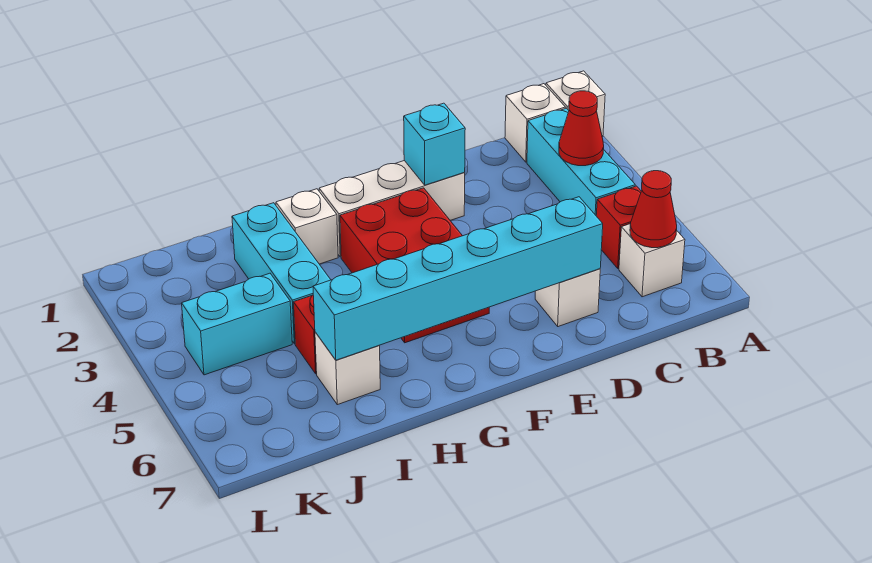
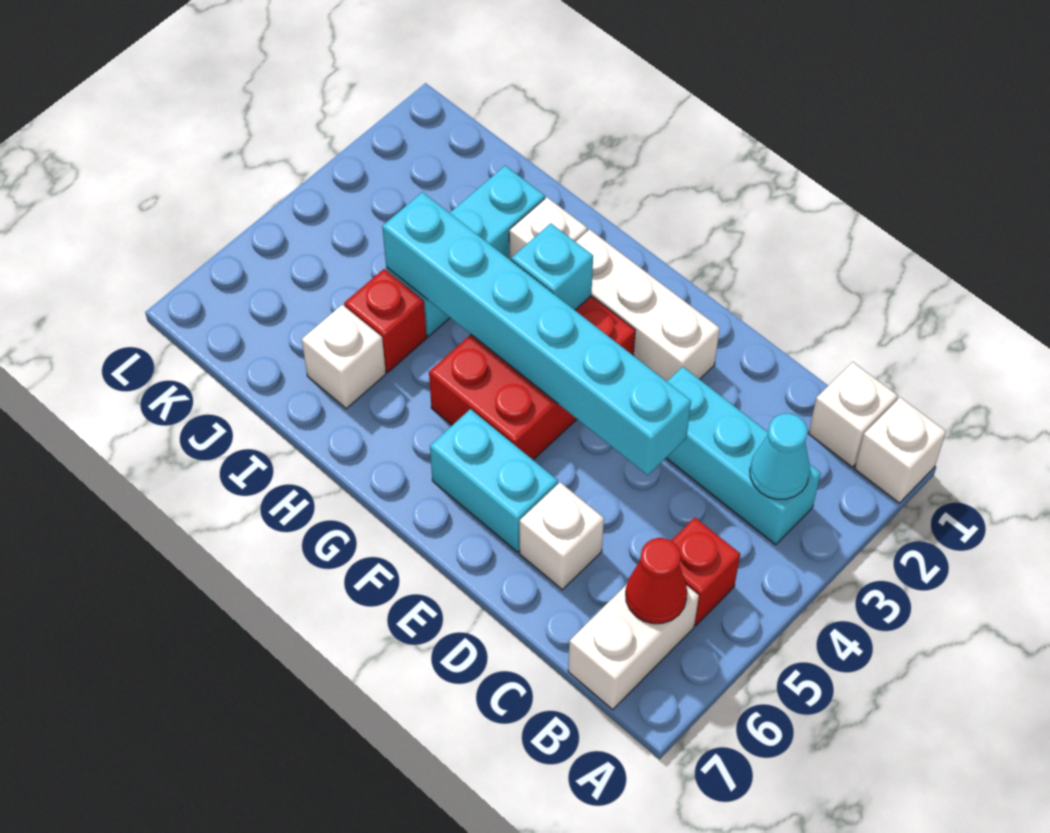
cyan 1x3 brick [527,108,635,215] -> cyan 1x3 brick turned to [666,367,821,545]
red 1x1 cone [559,91,604,166] -> cyan 1x1 cone [750,414,810,499]
white 1x1 brick [619,224,685,297] -> white 1x2 brick [568,584,699,710]
cyan 1x6 brick [313,197,603,360] -> cyan 1x6 brick moved to [382,192,691,475]
cyan 1x1 brick [404,103,465,185] -> cyan 1x1 brick moved to [511,223,593,310]
cyan 1x2 brick [182,273,292,375] -> cyan 1x2 brick moved to [430,409,558,552]

